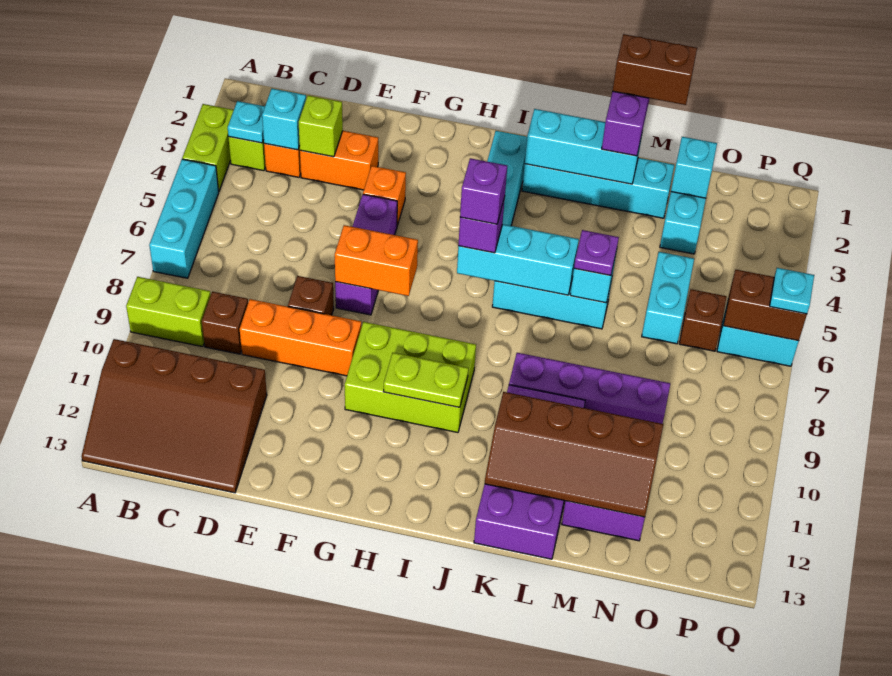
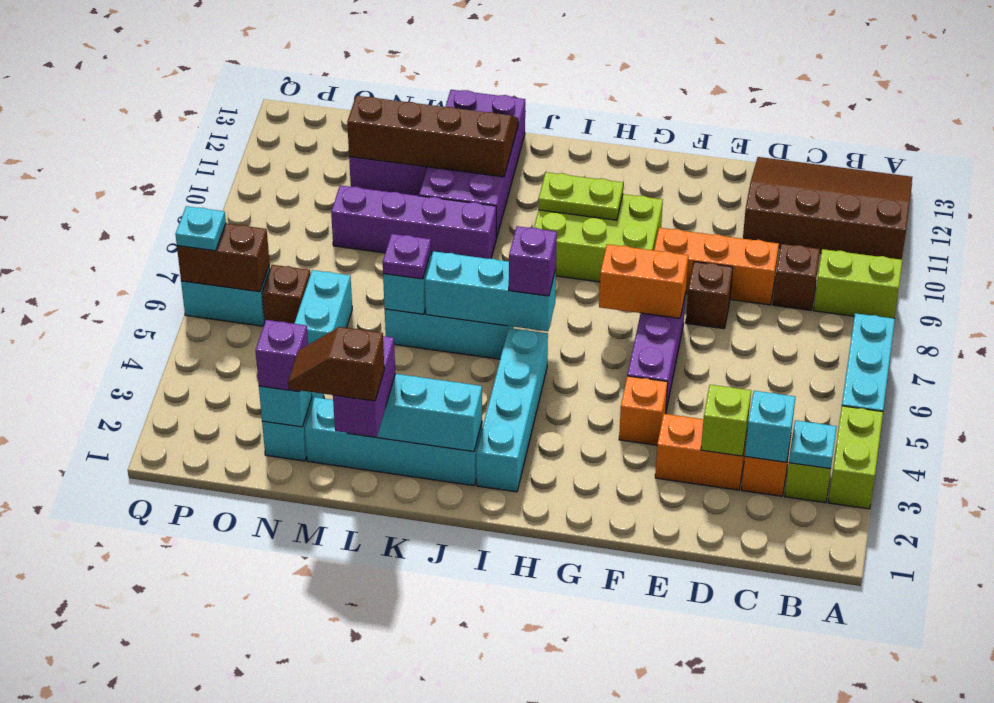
purple 1x1 brick [460,158,507,224] -> purple 1x1 brick moved to [255,320,308,392]
brown 1x2 brick [613,34,697,105] -> brown 1x2 slope [288,327,384,401]

